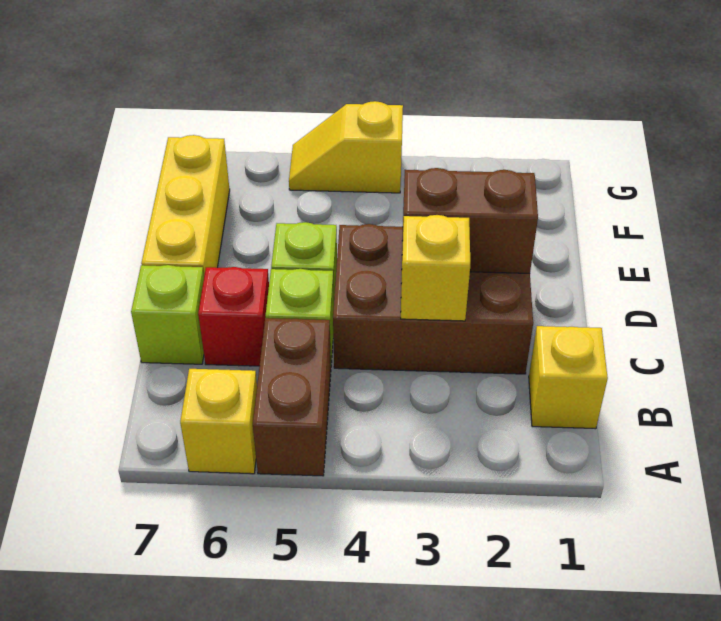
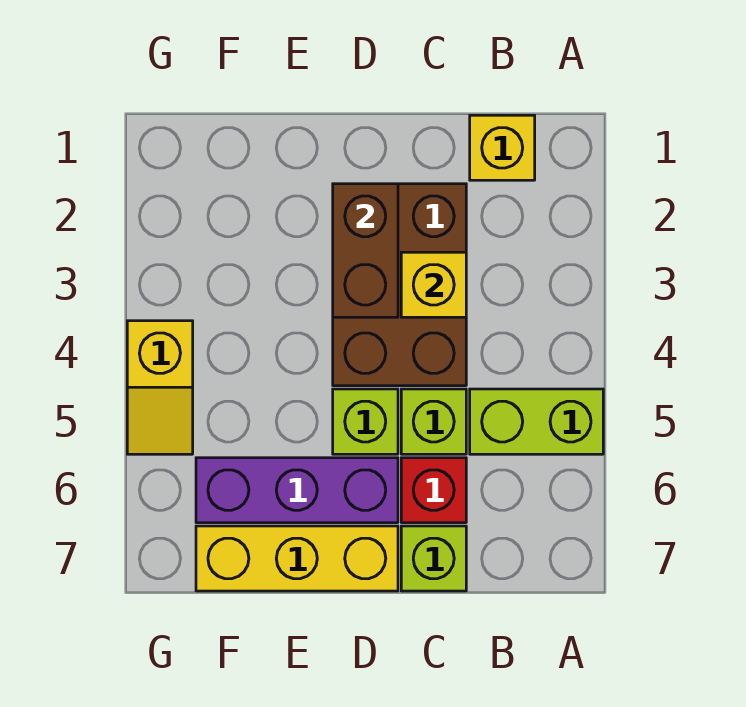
brown 1x2 brick [253,318,331,476] -> lime 1x2 brick [470,389,603,454]
yellow 1x1 brick [180,369,257,474] -> none
none -> purple 1x3 brick [196,458,398,523]

